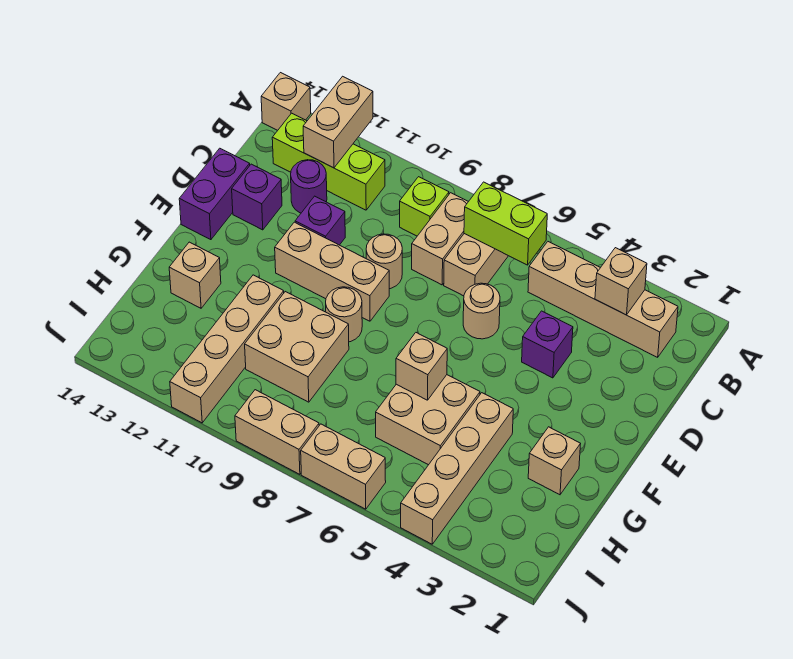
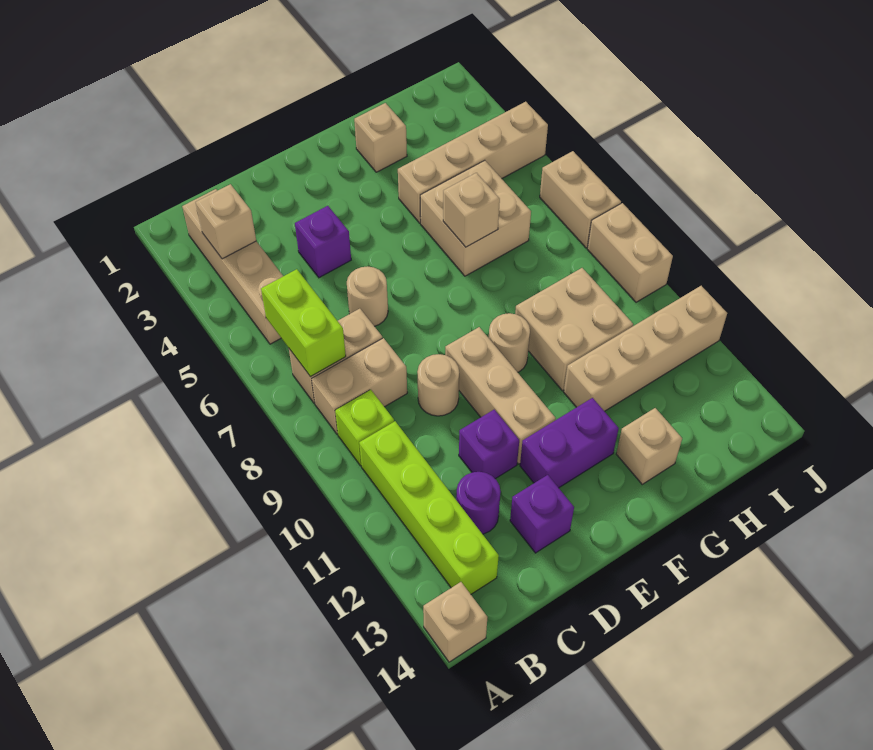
tan 1x2 brick [303,76,373,168] -> none
lime 1x3 brick [272,113,385,210] -> lime 1x4 brick [359,421,499,594]
purple 1x2 brick [179,148,250,240] -> purple 1x2 brick moved to [520,398,619,488]

